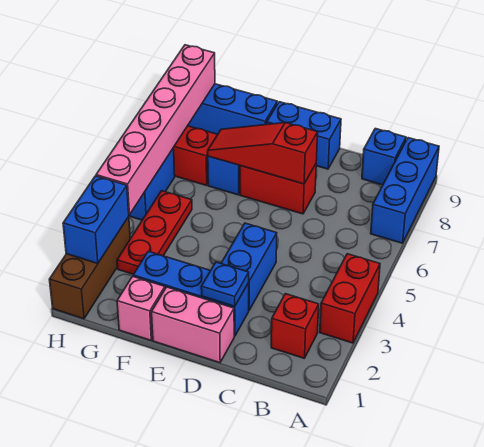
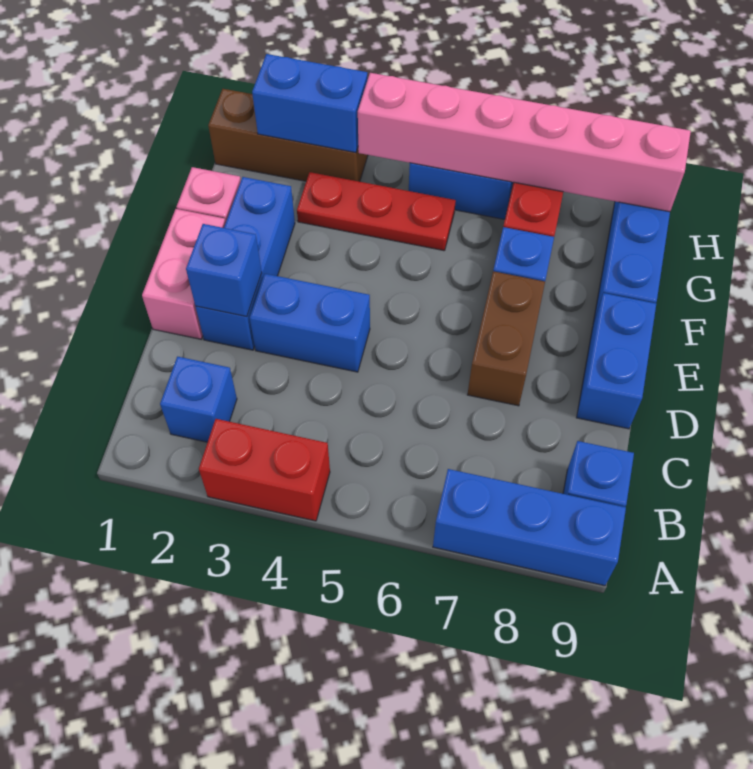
red 1x1 brick [271,294,319,358] -> blue 1x1 brick [160,357,237,442]
blue 1x1 plate [201,262,249,306] -> blue 1x1 brick [186,224,262,317]
red 1x2 brick [240,164,316,214] -> brown 1x2 brick [467,271,545,406]
red 1x3 slope [208,123,318,184] -> none

